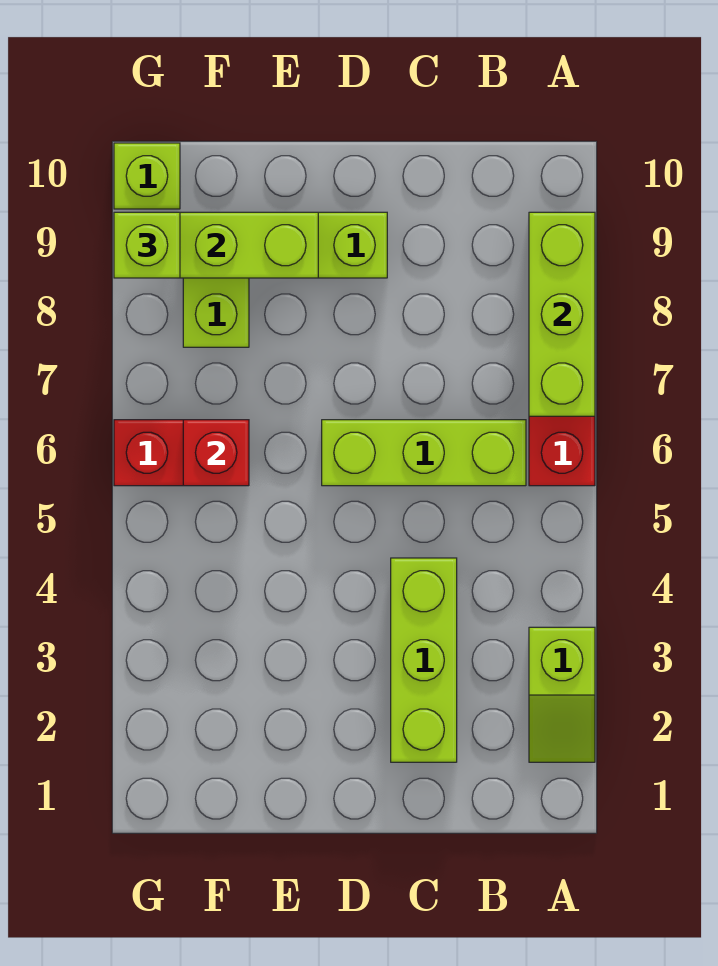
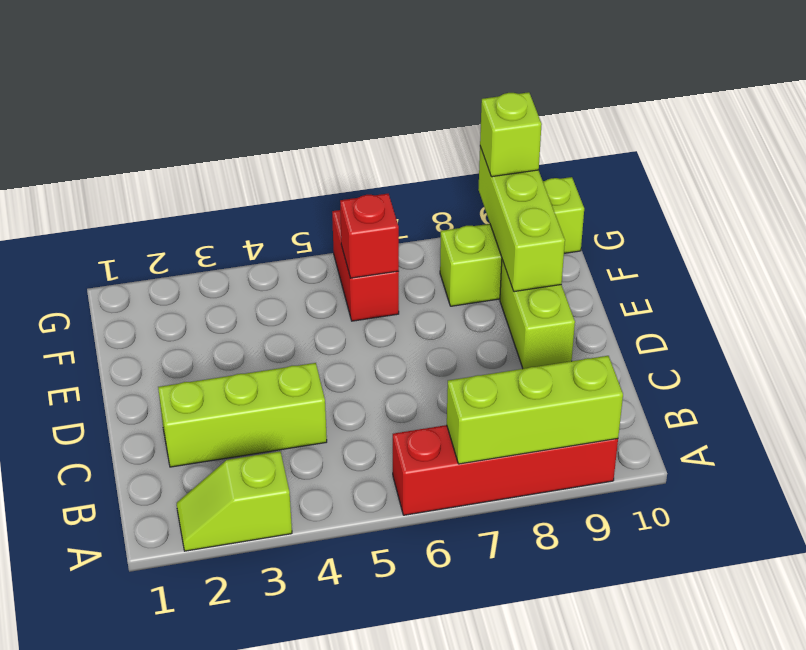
lime 1x3 brick [322,420,526,486] -> none

